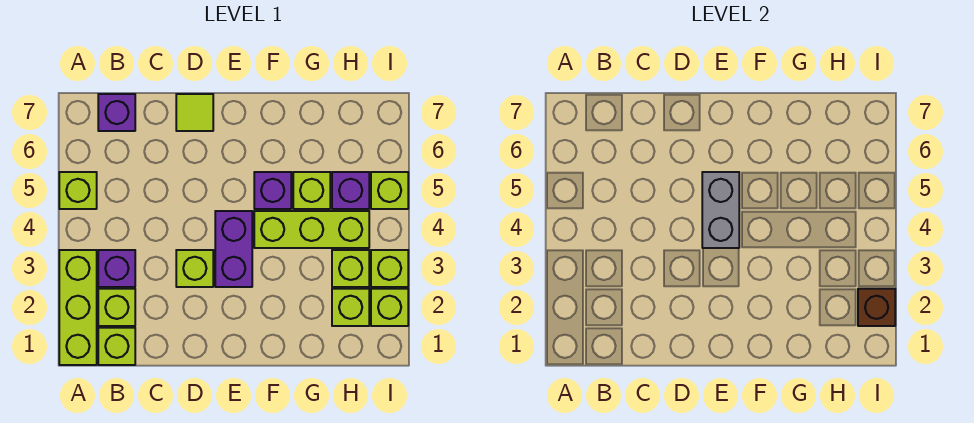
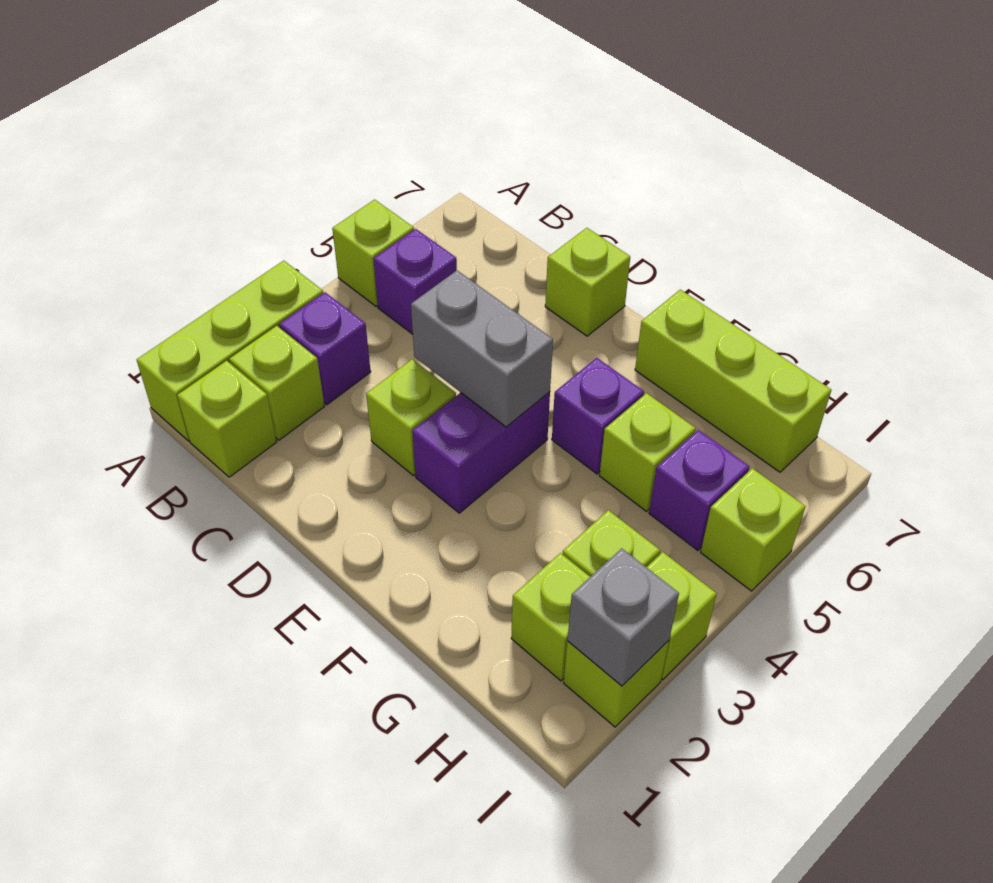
purple 1x1 brick [98,94,135,131] -> purple 1x1 brick moved to [374,229,457,334]
lime 1x1 tile [176,94,213,131] -> lime 1x1 brick [545,228,630,336]
grey 1x2 brick [702,172,739,248] -> grey 1x2 brick turned to [411,271,553,427]
lime 1x3 brick [254,211,369,248] -> lime 1x3 brick moved to [635,290,831,472]
brown 1x1 brick [858,289,895,326] -> grey 1x1 brick [567,548,679,686]

